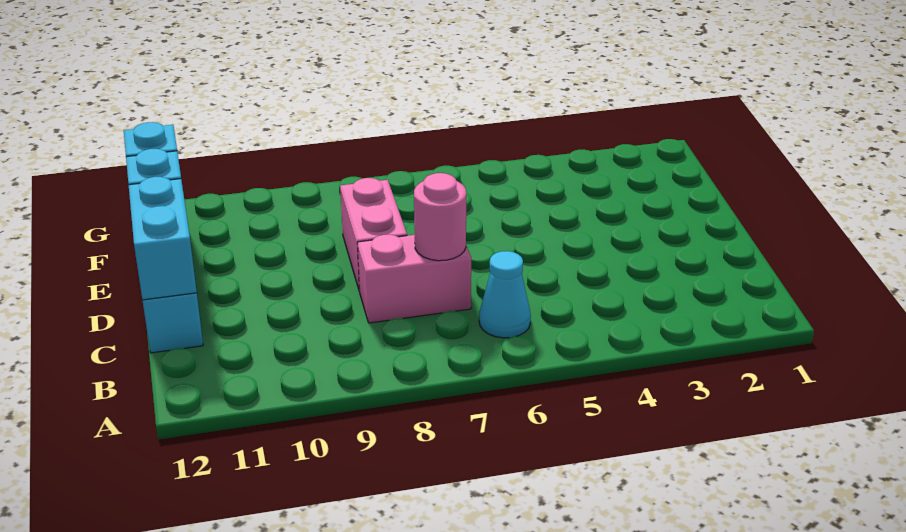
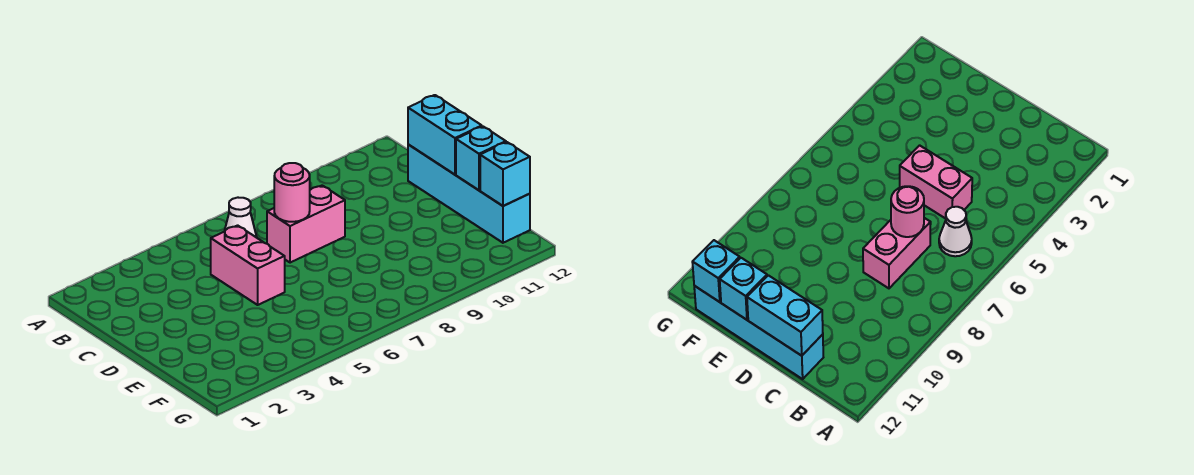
cyan 1x1 cone [479,251,531,338] -> white 1x1 cone [225,198,257,238]
pink 1x2 brick [340,178,407,291] -> pink 1x2 brick moved to [211,225,285,305]

